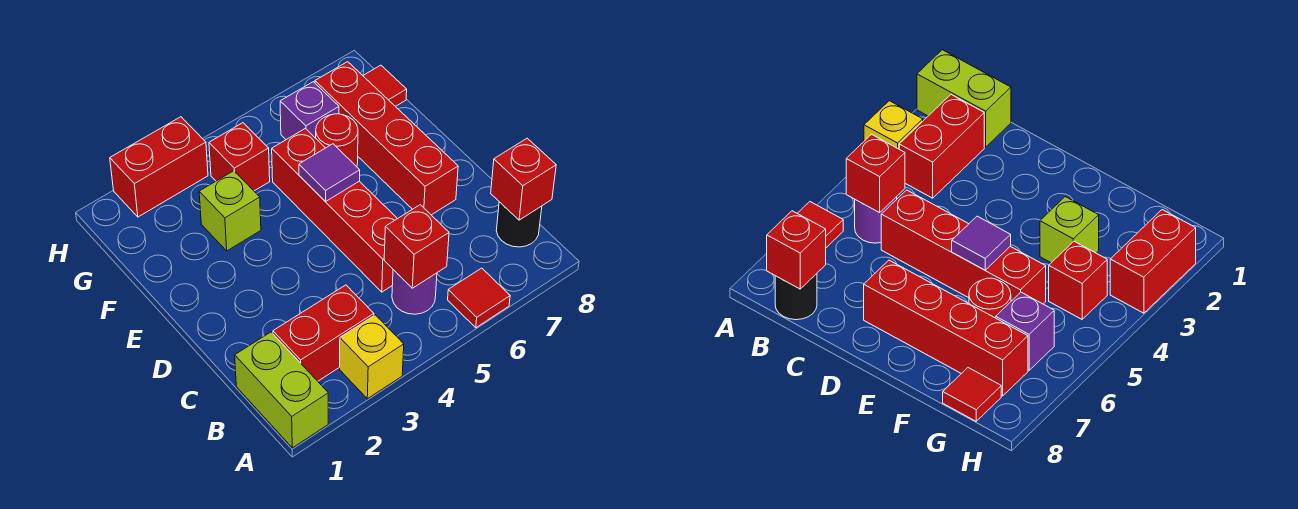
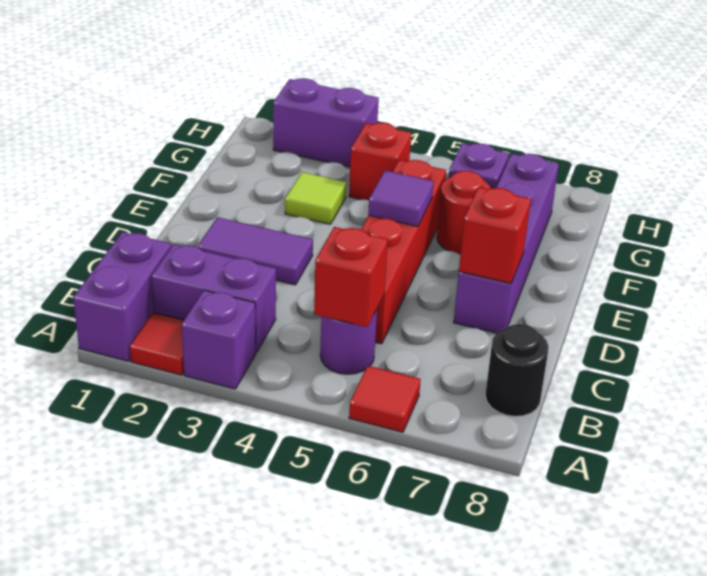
lime 1x2 brick [235,332,328,448] -> purple 1x2 brick [73,232,171,361]
yellow 1x1 brick [340,315,404,399] -> purple 1x1 brick [182,290,256,389]
red 1x2 brick [273,285,374,381] -> purple 1x2 brick [151,244,276,352]
red 1x1 brick [491,138,556,220] -> red 1x1 brick moved to [459,187,531,283]
none -> purple 1x2 tile [198,217,313,285]
red 1x4 brick [315,62,458,215] -> purple 1x4 brick [454,154,559,333]
lime 1x1 brick [199,171,261,251] -> lime 1x1 tile [285,172,347,224]
red 1x1 tile [363,65,407,107] -> red 1x1 tile moved to [130,312,184,375]
red 1x2 brick [110,117,208,217] -> purple 1x2 brick [273,78,379,167]

